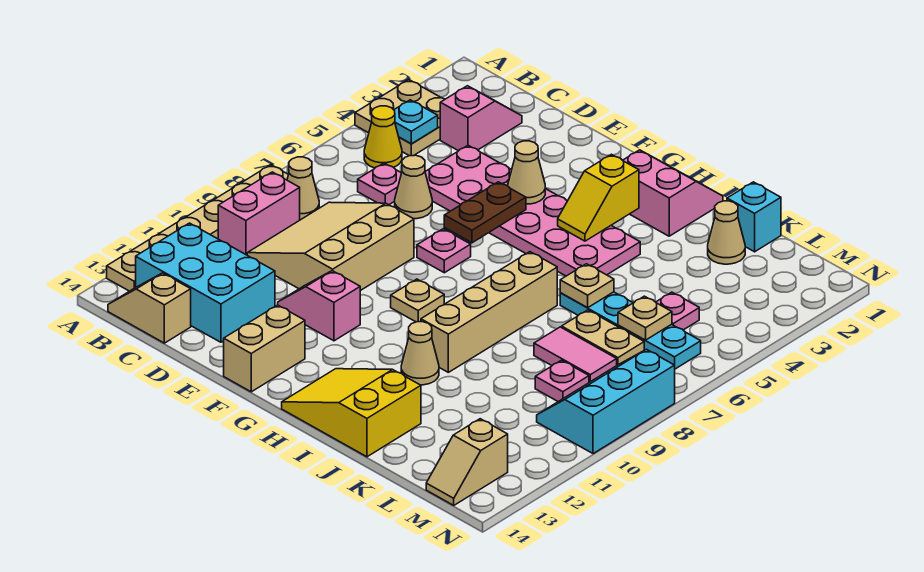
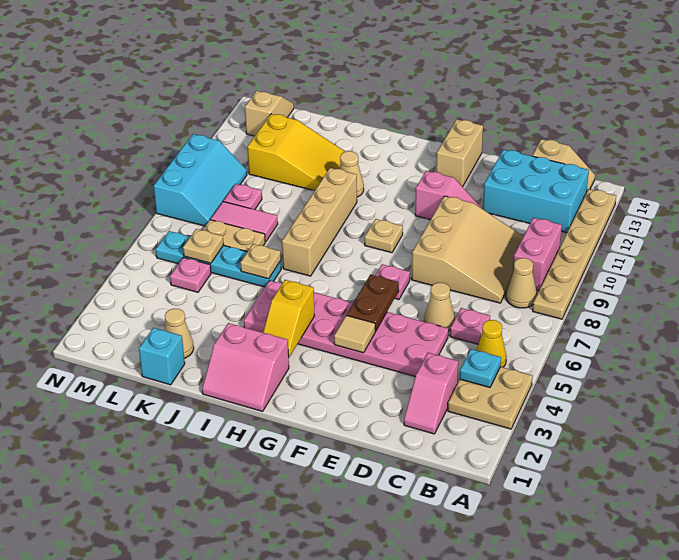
tan 1x1 cone [508,141,545,204] -> tan 1x1 tile [334,315,375,353]
yellow 1x2 slope [558,154,639,241] -> yellow 1x2 slope turned to [263,280,315,357]
yellow 2x3 slope [282,369,421,457] -> yellow 2x3 slope moved to [247,114,345,191]

